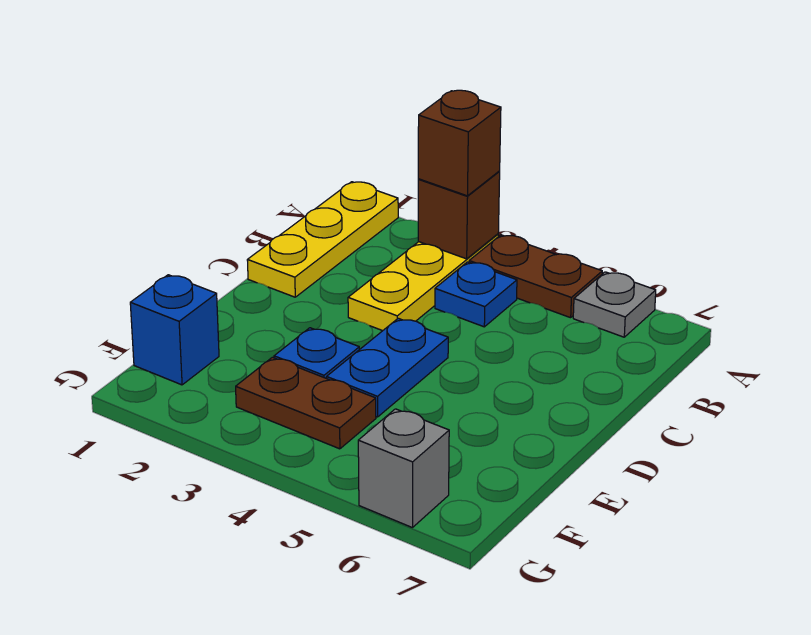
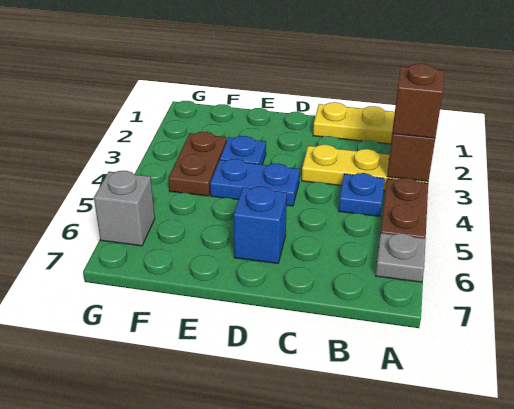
blue 1x1 brick [130,275,219,385] -> blue 1x1 brick moved to [233,187,287,264]

